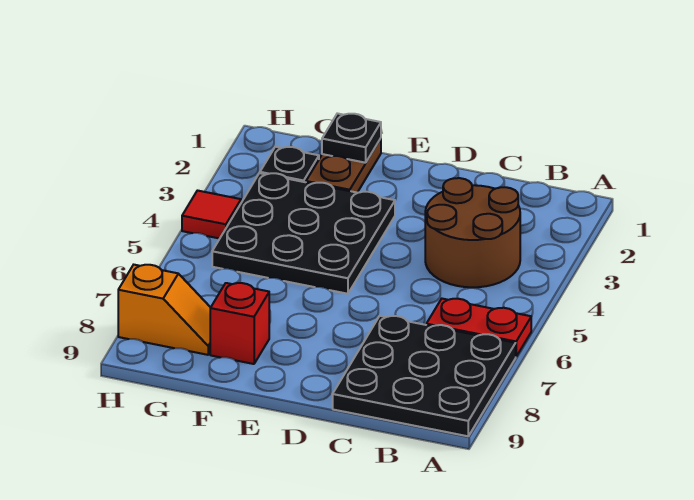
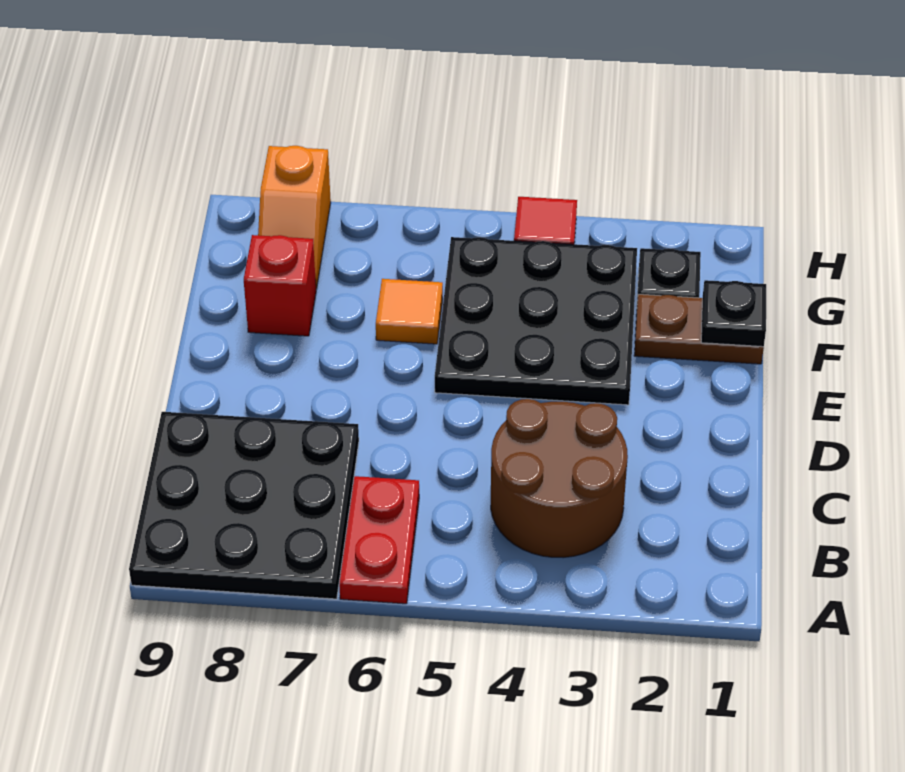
none -> orange 1x1 tile [376,279,443,344]

